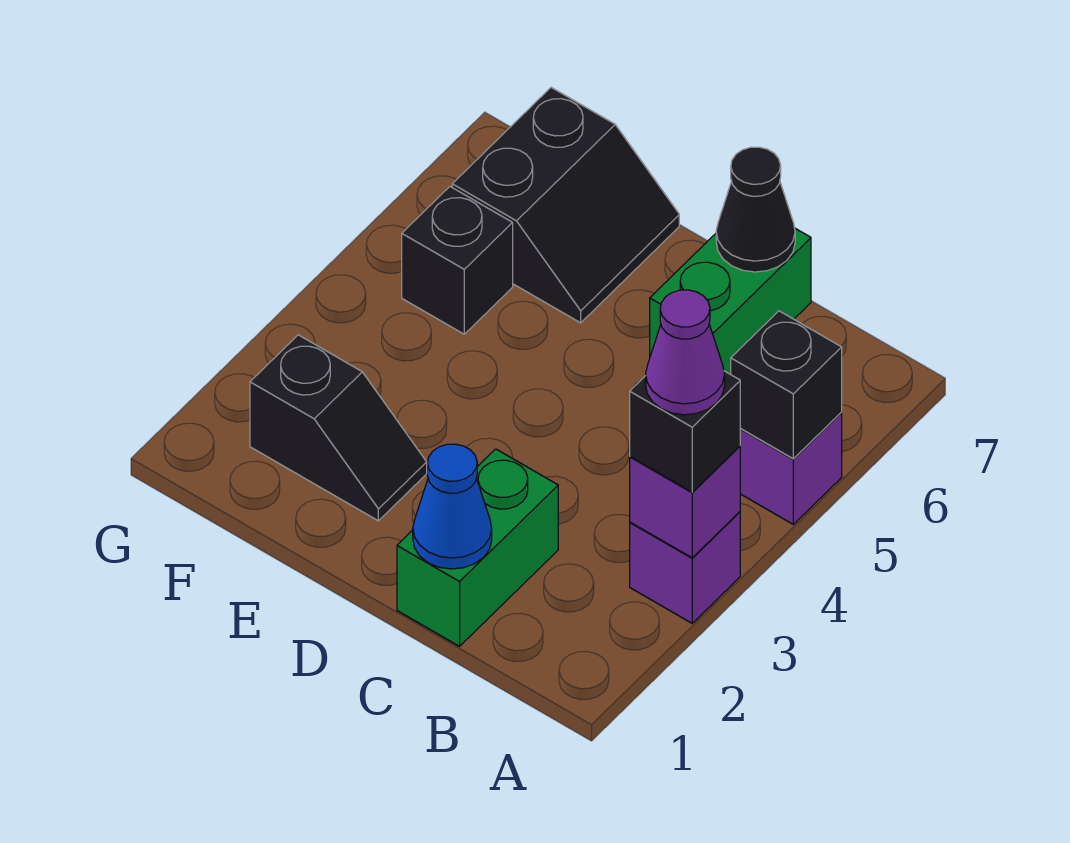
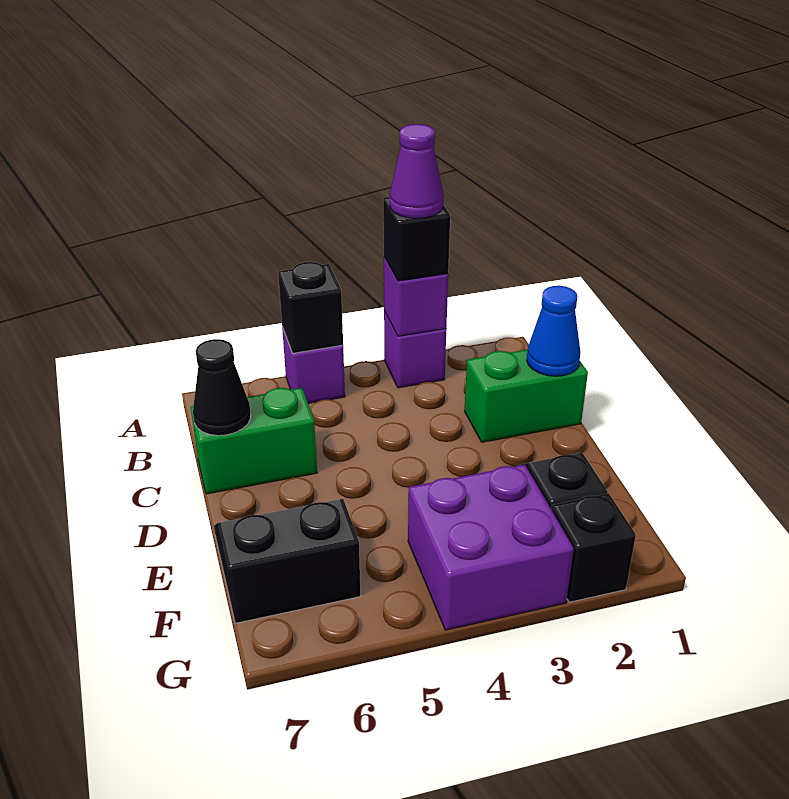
none -> purple 2x2 brick [408,465,574,630]
black 1x1 brick [402,187,513,334] -> black 1x1 brick moved to [551,493,636,602]

